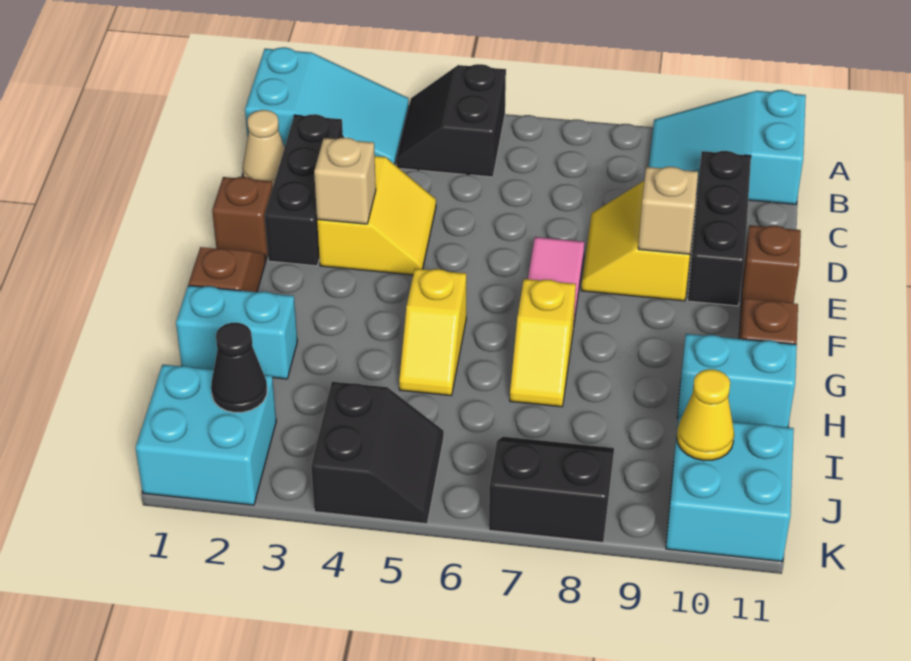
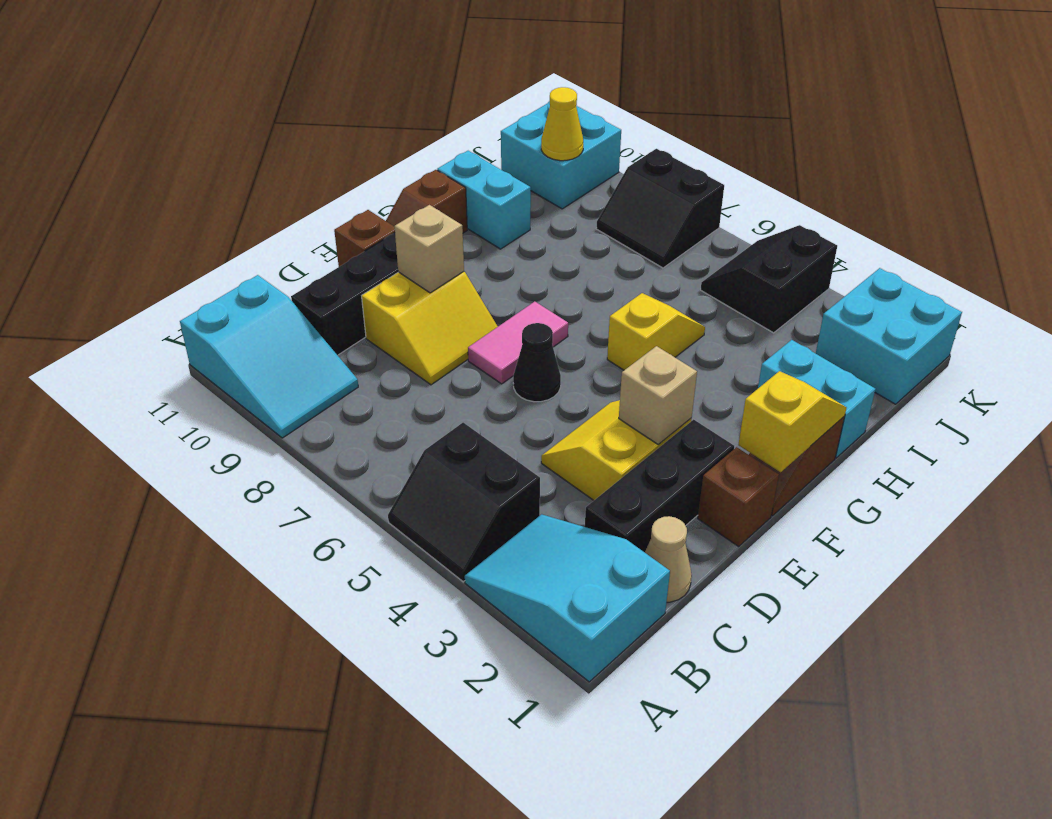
black 2x2 slope [396,64,506,177] -> black 2x2 slope turned to [388,423,540,582]
yellow 1x2 slope [510,279,576,407] -> yellow 1x2 slope moved to [738,371,847,472]
black 1x1 cone [211,323,267,412] -> black 1x1 cone moved to [513,323,561,402]

